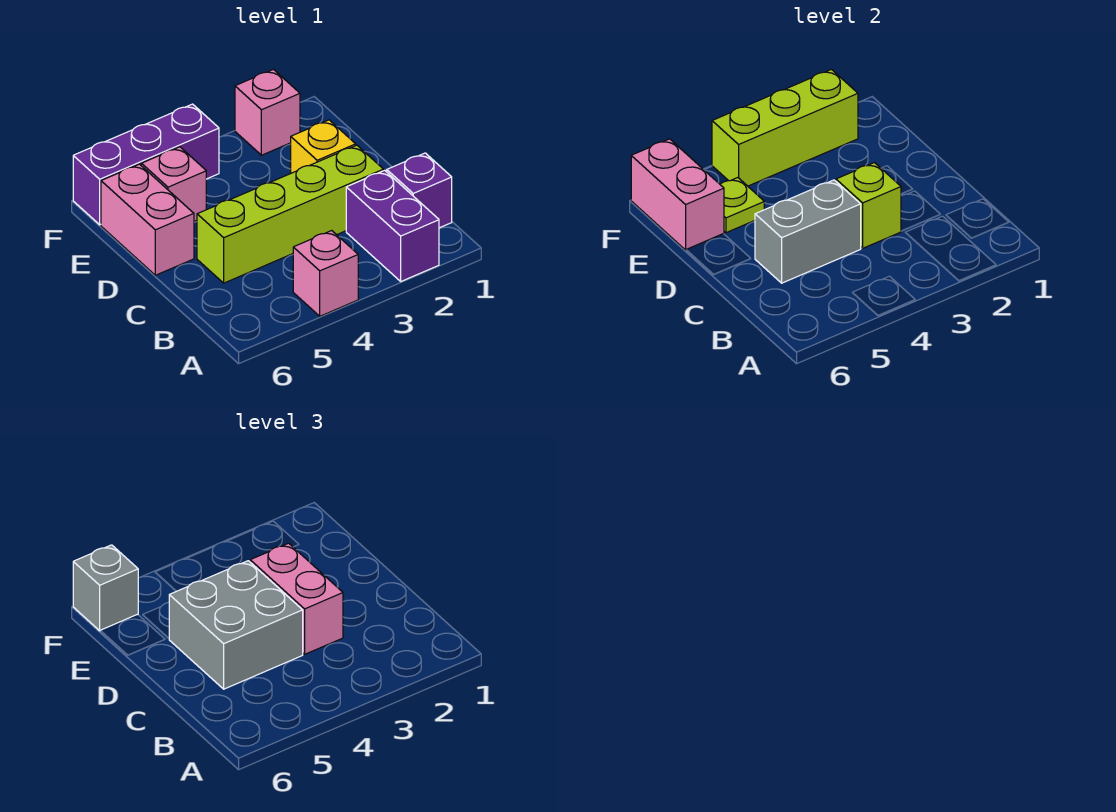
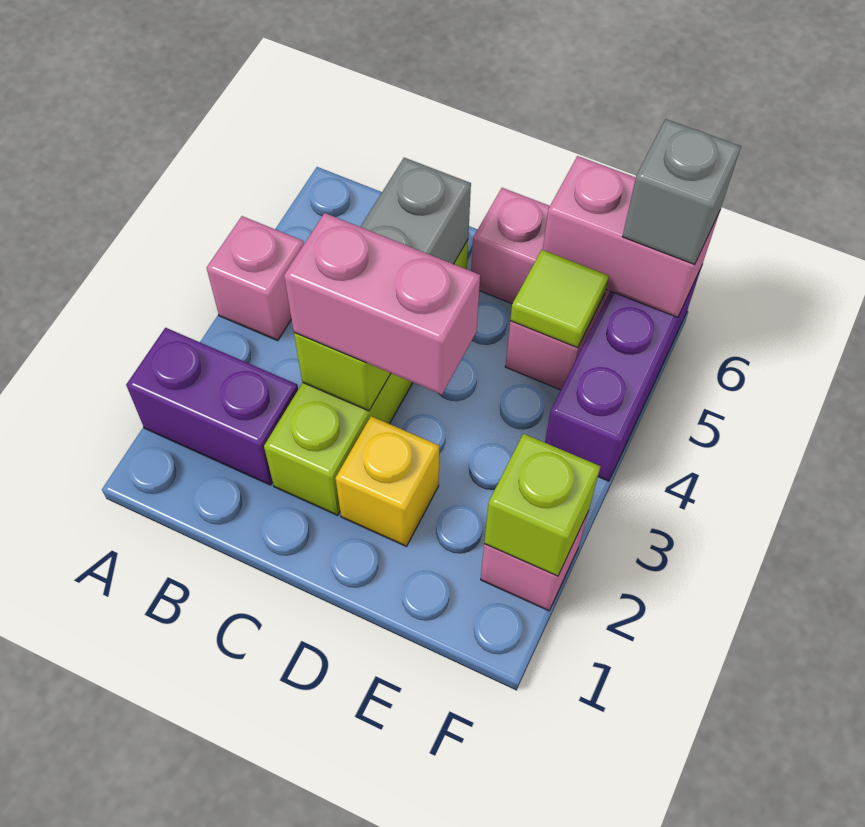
purple 1x1 brick [387,153,452,228] -> none
grey 2x2 brick [169,561,303,689] -> none
lime 1x1 plate [720,178,764,233] -> lime 1x1 tile [510,250,609,348]
lime 1x3 brick [712,69,858,186] -> lime 1x1 brick [484,434,601,576]

